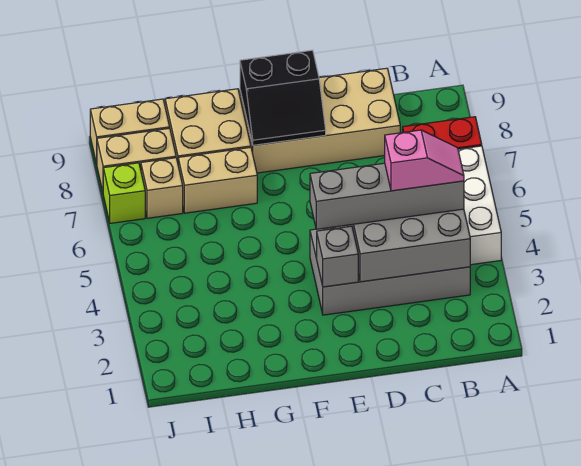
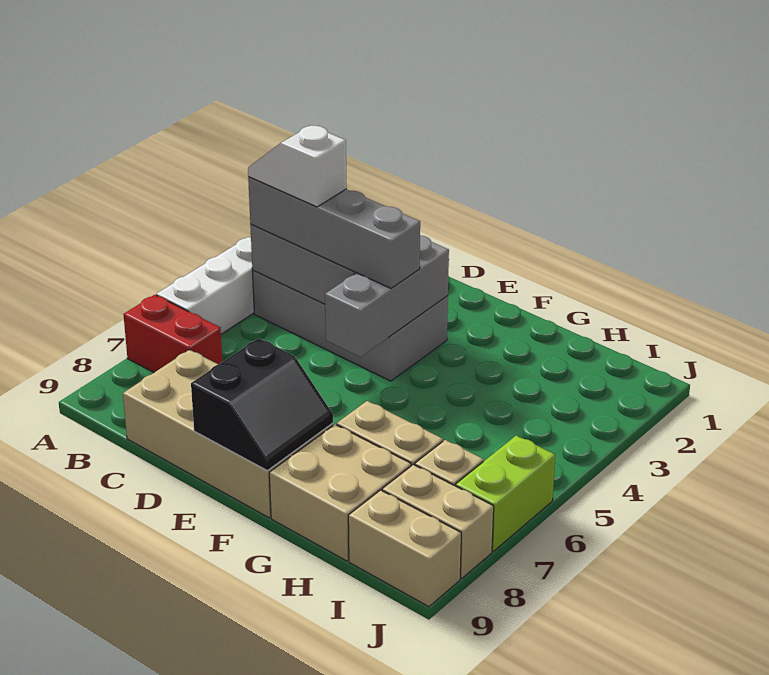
pink 1x2 slope [385,130,464,191] -> white 1x2 slope [248,125,347,207]
grey 1x1 brick [317,226,358,287] -> grey 1x3 brick [325,235,449,357]
black 2x2 slope [240,50,326,145] -> black 2x2 slope turned to [191,338,333,470]
lime 1x1 brick [103,163,145,223] -> lime 1x2 brick [456,436,555,551]

